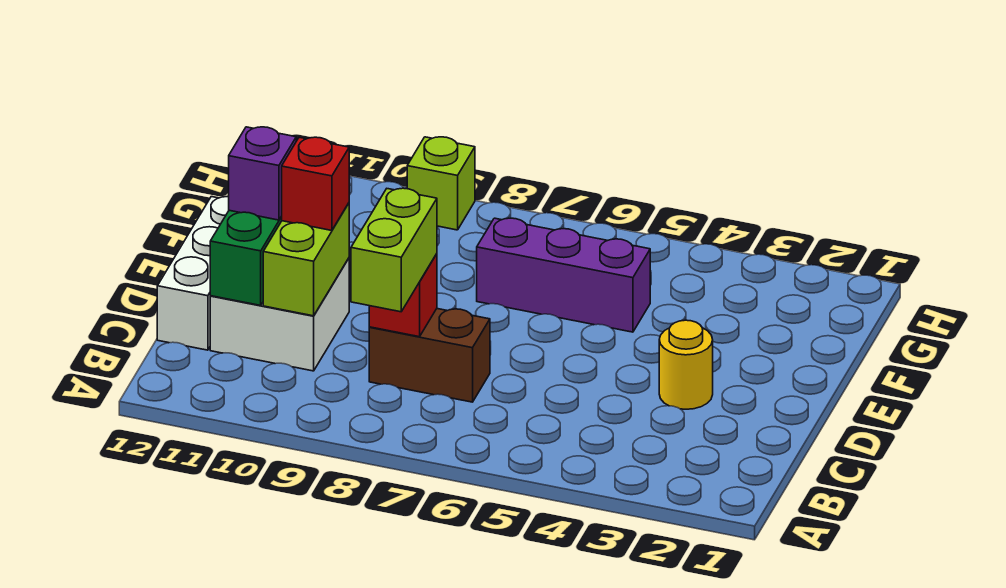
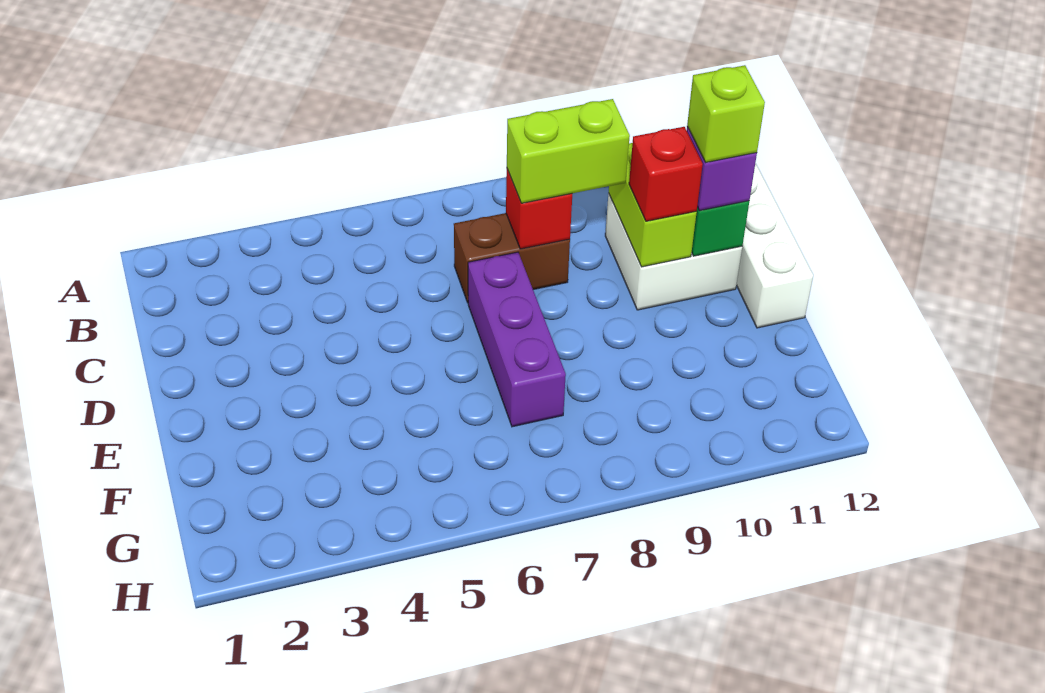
lime 1x2 brick [351,188,437,312] -> lime 1x2 brick turned to [507,99,630,203]
yellow 1x1 round brick [659,320,713,409] -> none
purple 1x3 brick [477,218,650,332] -> purple 1x3 brick turned to [468,252,566,427]
lime 1x1 brick [407,137,475,230] -> lime 1x1 brick moved to [687,65,765,163]

